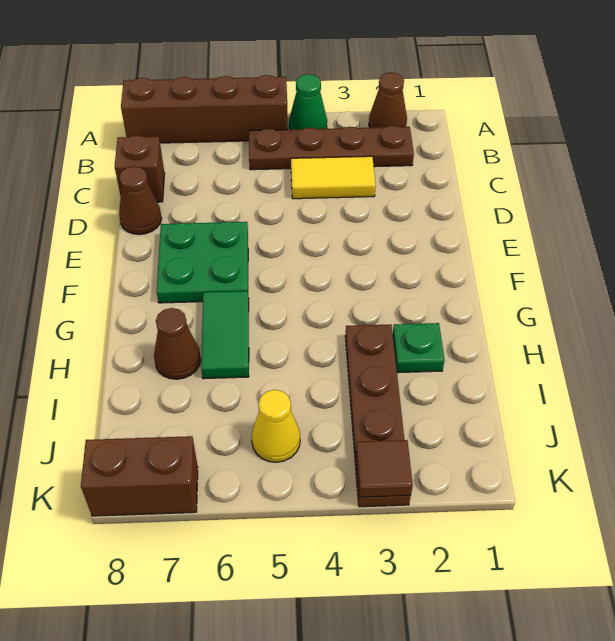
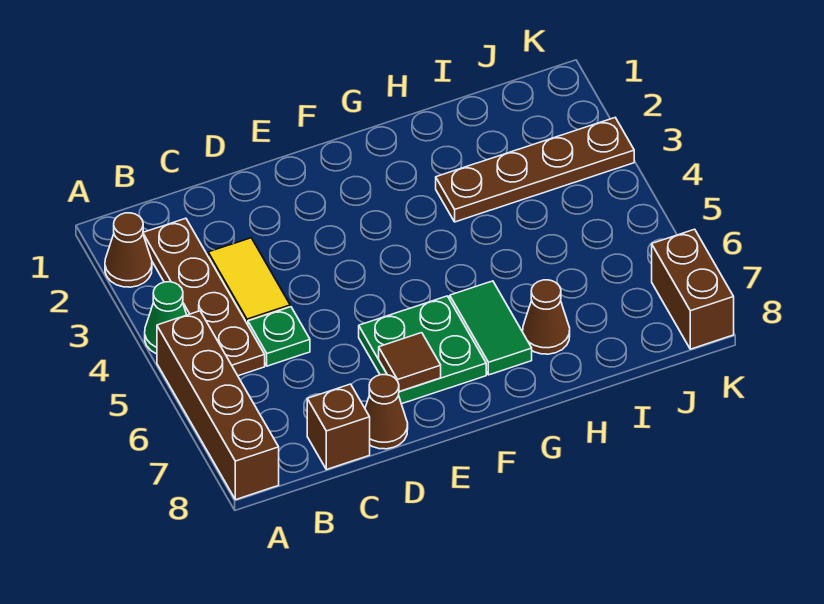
green 1x2 tile [201,291,249,379] -> green 1x2 tile turned to [450,281,532,375]
green 1x1 plate [393,323,445,373] -> green 1x1 plate moved to [248,307,310,366]
yellow 1x1 cone [252,390,300,462] -> none
brown 1x1 tile [356,440,413,497] -> brown 1x1 tile moved to [379,333,441,392]

